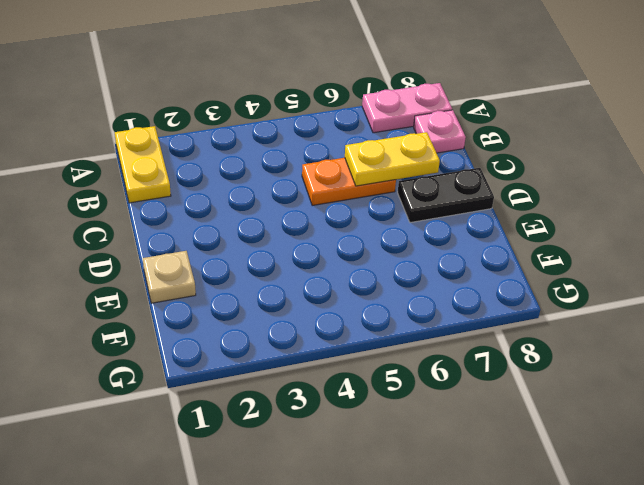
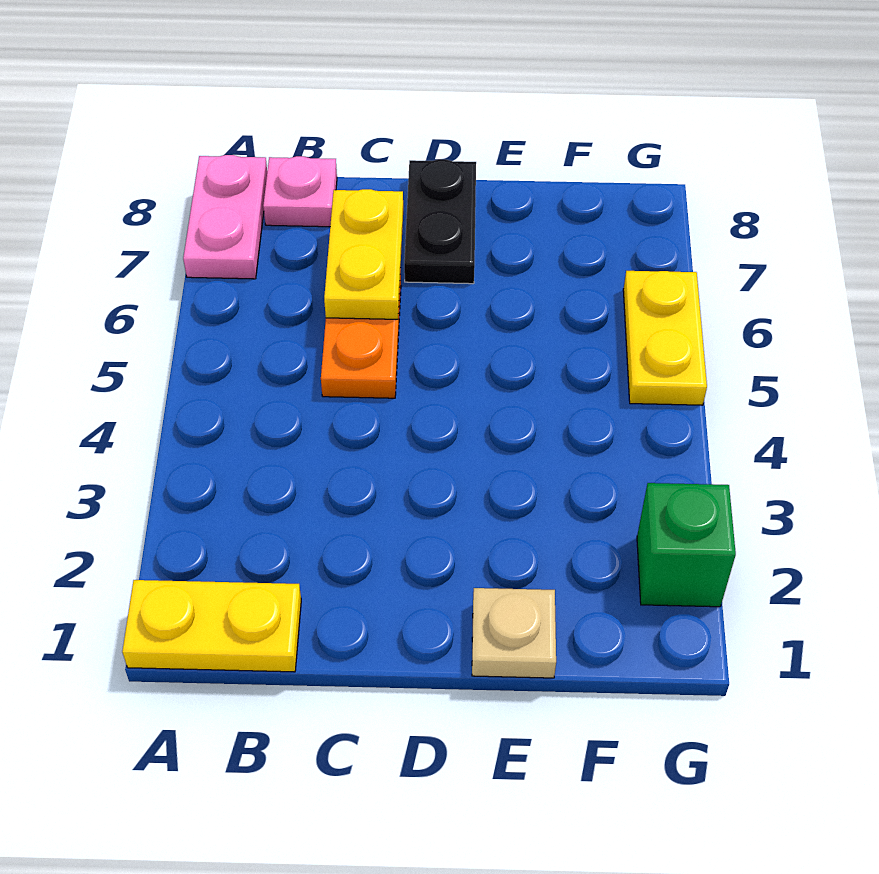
none -> green 1x1 brick [637,483,736,607]
none -> yellow 1x2 plate [623,271,707,405]

